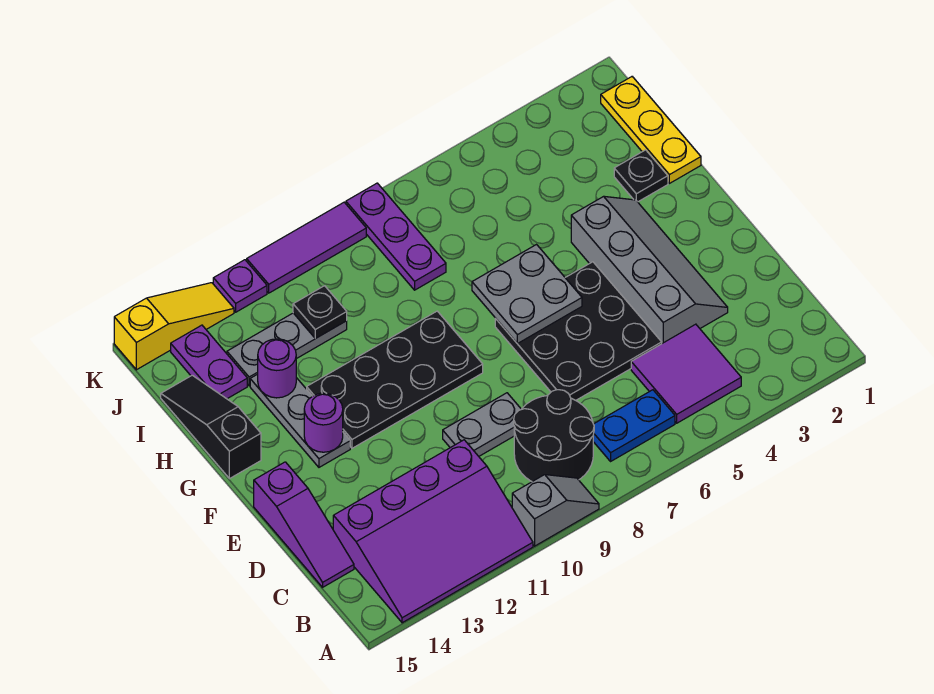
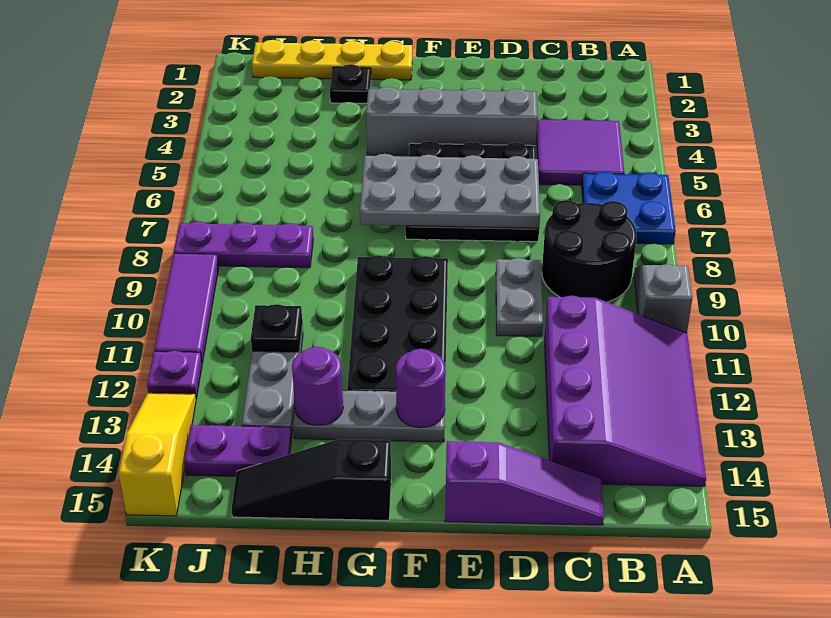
blue 1x2 plate [593,390,675,461] -> blue 2x2 plate [582,171,676,244]
grey 2x2 plate [472,245,582,343] -> grey 2x4 plate [360,154,540,228]
yellow 1x3 plate [601,77,701,183] -> yellow 1x4 plate [252,40,412,80]

